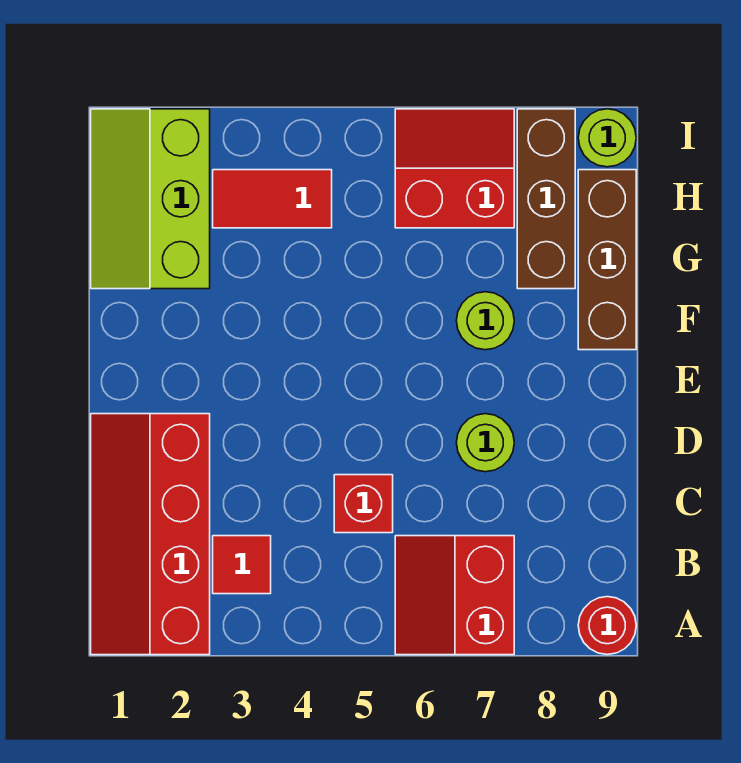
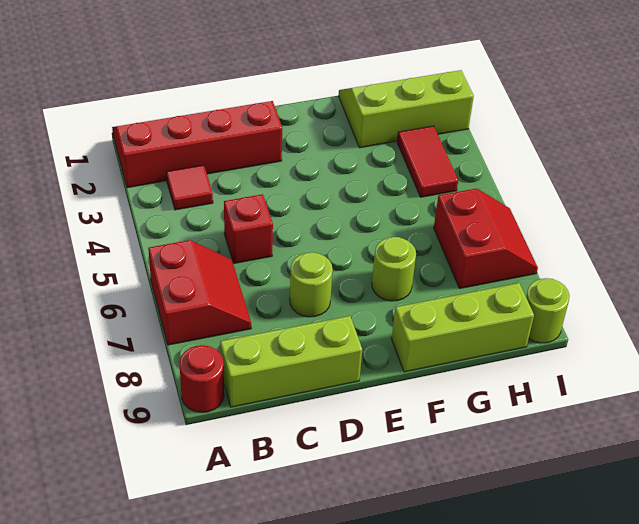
red 2x2 slope [395,536,514,655] -> red 2x2 slope turned to [148,240,251,345]
none -> lime 1x3 brick [220,316,362,407]
brown 1x3 brick [578,170,636,350] -> lime 1x3 brick [392,283,534,372]
brown 1x3 brick [517,109,575,289] -> none

